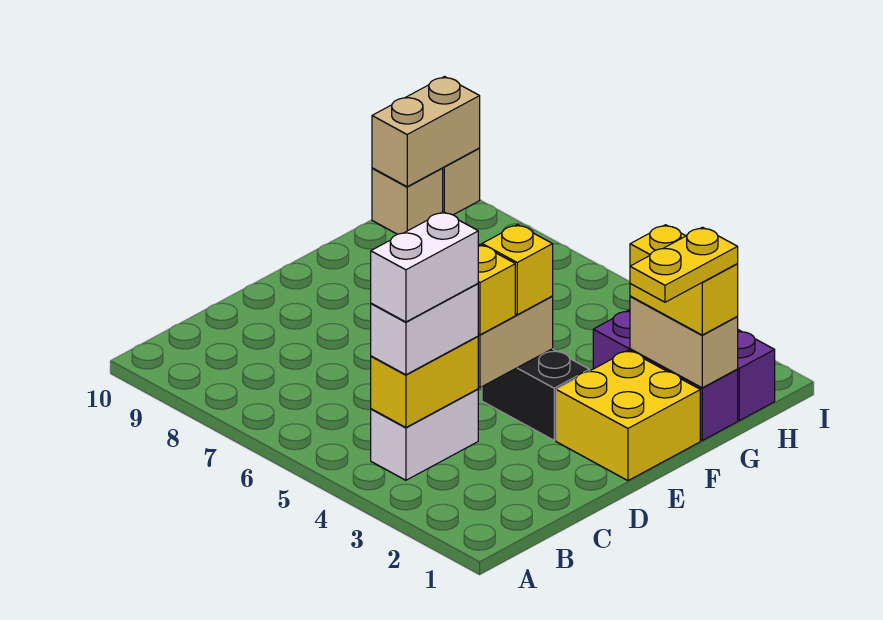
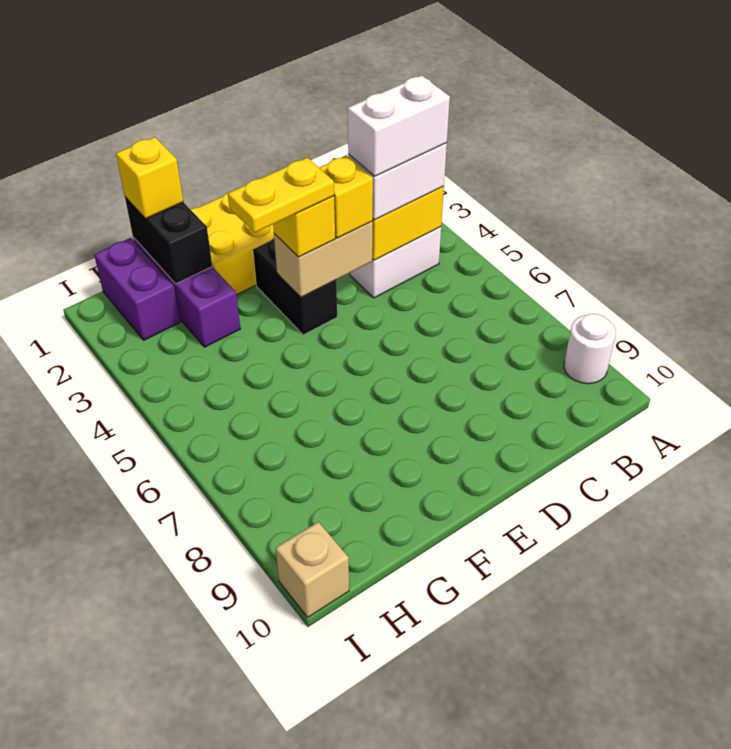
none -> white 1x1 round brick [564,314,616,384]
yellow 1x2 plate [630,227,738,302] -> yellow 1x2 plate moved to [228,158,334,233]
tan 1x2 brick [630,296,738,388] -> black 1x2 brick [125,197,212,284]
yellow 1x2 brick [630,225,738,335] -> yellow 1x1 brick [116,137,183,219]
tan 1x1 brick [372,168,443,234] -> none
tan 1x2 brick [372,77,480,187] -> none

